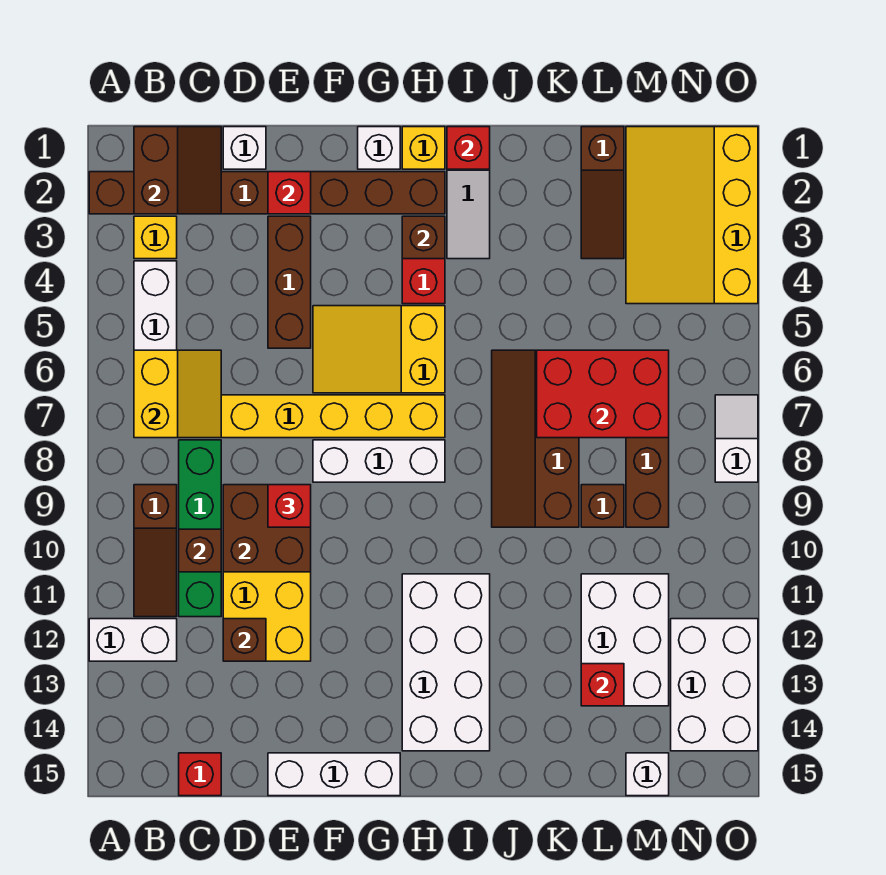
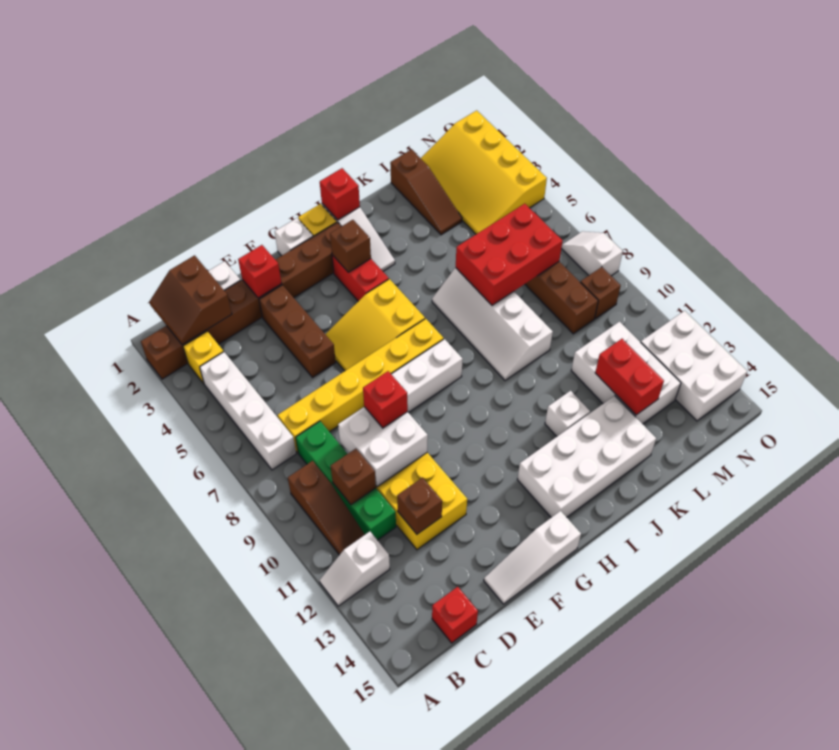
white 1x2 brick [89,619,177,661] -> white 1x2 slope [320,532,390,606]
brown 2x2 slope [134,127,221,214] -> brown 2x2 slope turned to [149,255,232,345]
yellow 2x2 slope [134,350,221,438] -> none
brown 2x2 brick [223,485,311,572] -> white 2x2 brick [338,407,428,487]
white 1x3 brick [268,753,400,796] -> white 1x3 slope [484,511,581,604]
white 2x4 brick [402,574,490,751] -> white 2x4 brick turned to [517,396,656,517]
brown 2x4 slope [492,350,579,527] -> white 2x4 slope [432,268,553,380]
brown 1x1 brick [581,485,624,527] -> brown 1x1 brick moved to [580,267,621,319]
red 1x1 brick [581,664,624,706] -> red 1x2 brick [595,339,664,415]
white 1x1 brick [626,753,669,796] -> white 1x1 brick moved to [545,391,590,436]

